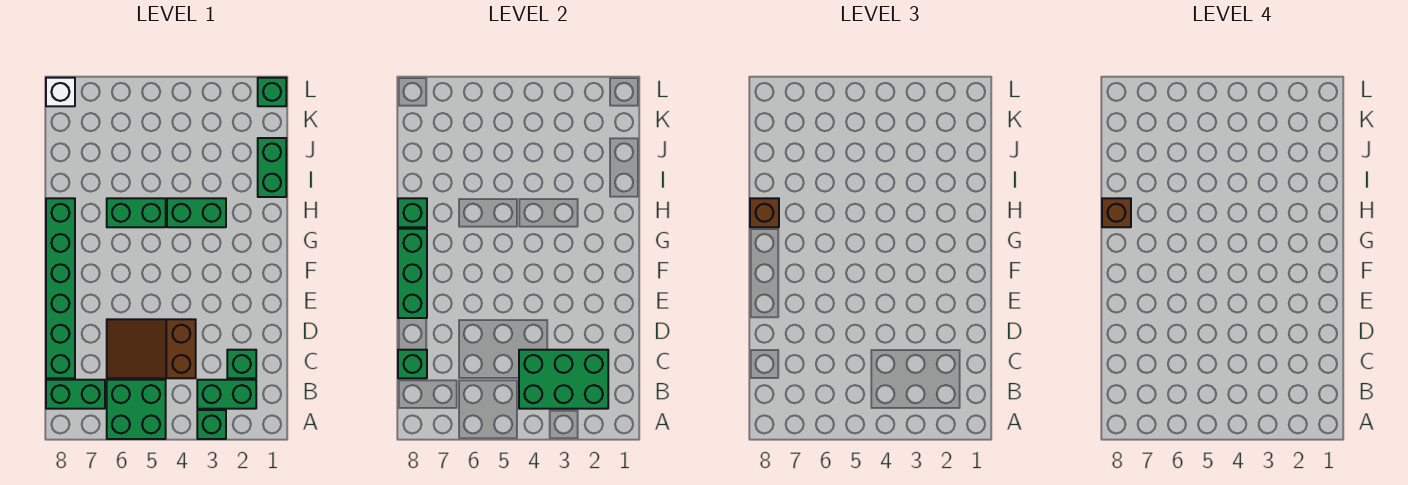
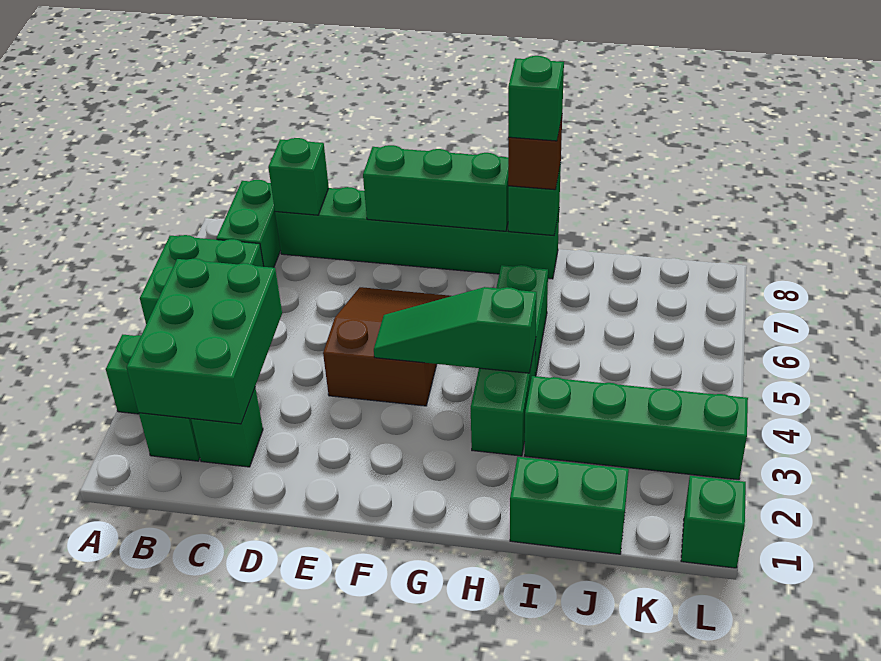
brown 2x3 slope [107,319,196,378] -> brown 2x3 slope moved to [323,287,451,406]
none -> green 1x3 slope [374,287,537,373]
brown 1x1 brick [1102,198,1131,227] -> green 1x1 brick [508,56,564,141]
none -> green 1x4 brick [525,376,748,480]
white 1x1 brick [46,78,75,106] -> none

